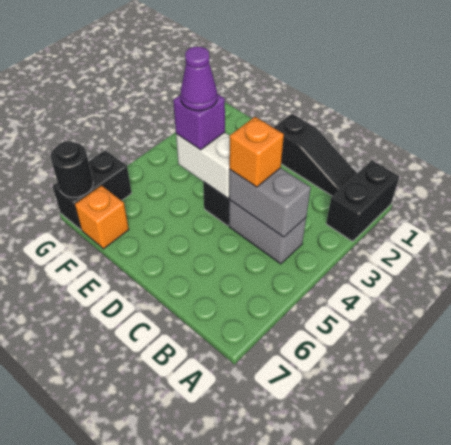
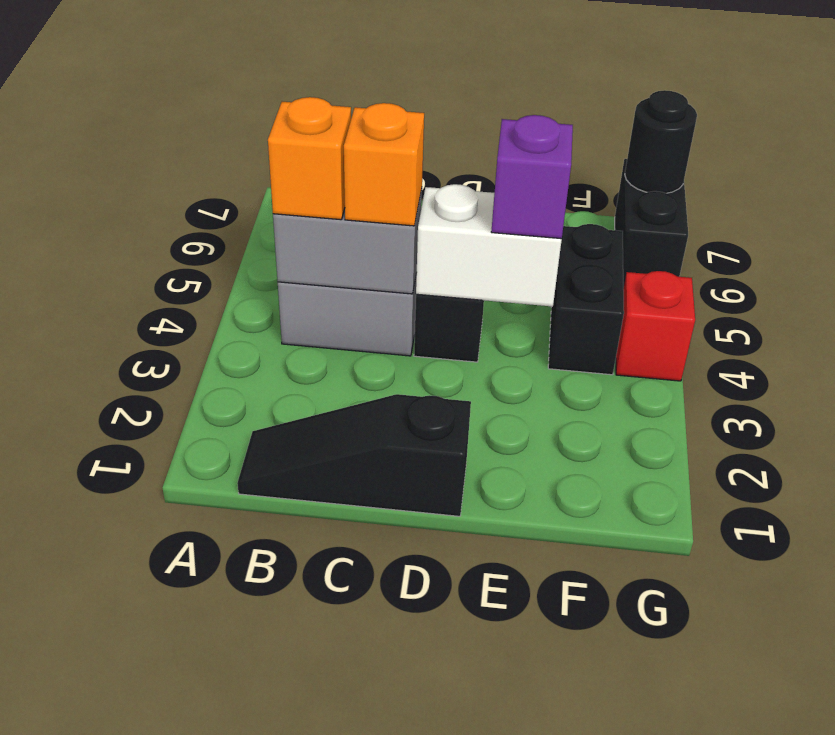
black 1x2 brick [326,160,399,241] -> black 1x2 brick moved to [548,224,624,375]
purple 1x1 cone [181,47,217,111] -> none
orange 1x1 brick [75,186,129,249] -> orange 1x1 brick moved to [268,97,351,220]
none -> red 1x1 brick [616,271,695,381]

